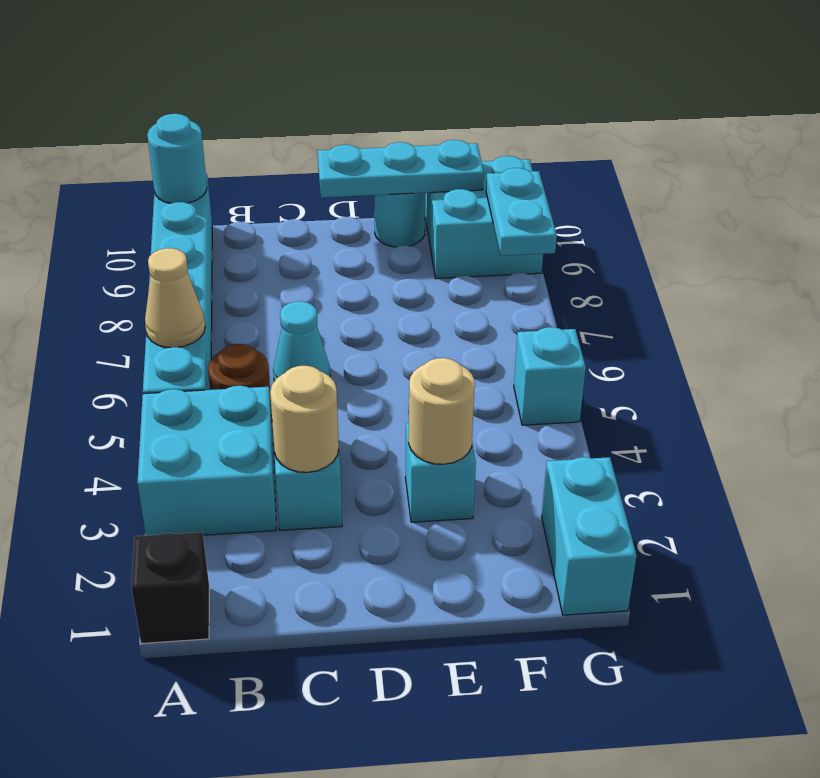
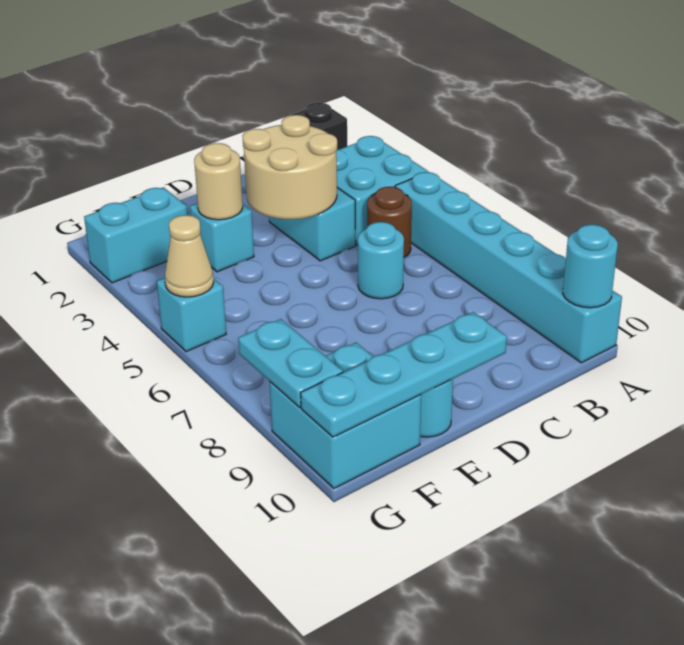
tan 1x1 cone [145,248,205,348] -> tan 1x1 cone moved to [165,215,214,297]
tan 1x1 round brick [270,366,339,472] -> tan 2x2 round brick [242,115,337,219]
cyan 1x1 cone [273,301,330,381] -> cyan 1x1 round brick [358,222,404,299]
cyan 1x3 plate [318,140,484,198] -> cyan 1x4 plate [301,312,507,437]
cyan 1x2 brick [542,457,637,615] -> cyan 1x2 brick turned to [84,187,187,283]

